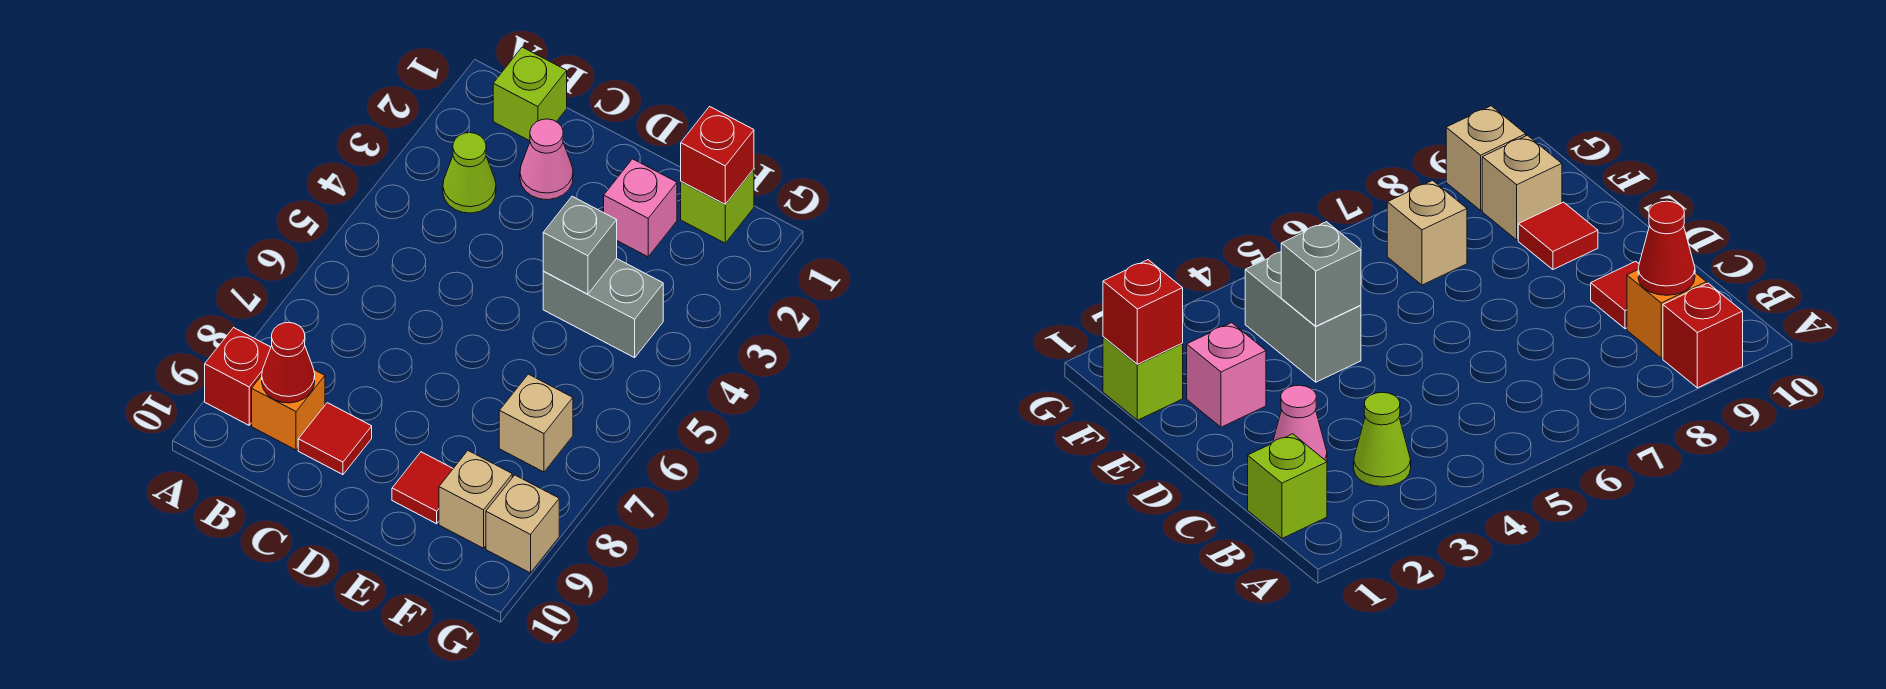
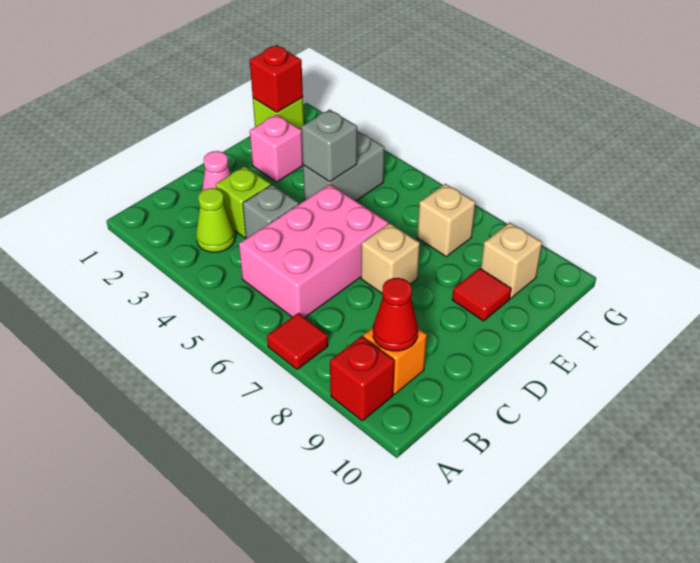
lime 1x1 brick [493,47,567,141] -> lime 1x1 brick moved to [216,166,271,238]
none -> pink 2x3 brick [239,184,388,318]
none -> grey 1x1 brick [243,185,299,238]
red 1x1 tile [298,403,372,475] -> red 1x1 tile moved to [267,313,328,370]
tan 1x1 brick [486,475,559,573] -> tan 1x1 brick moved to [361,223,420,293]

